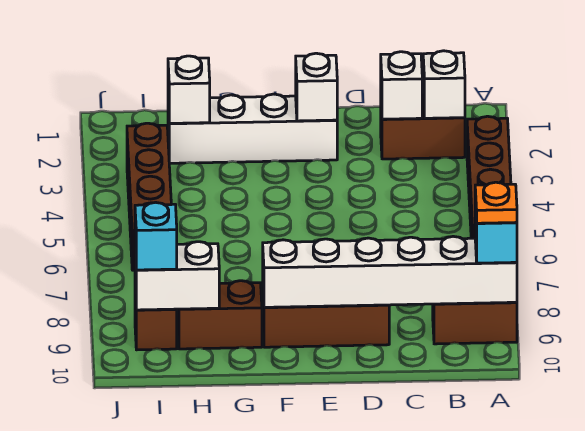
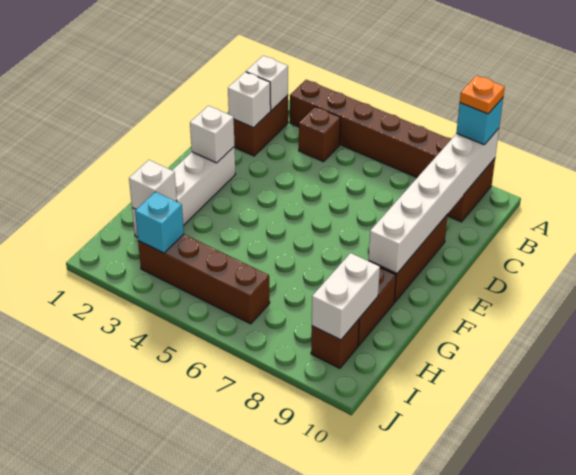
none -> brown 1x1 brick [299,107,340,162]
cyan 1x1 brick [135,202,177,270] -> cyan 1x1 brick moved to [135,192,184,253]

